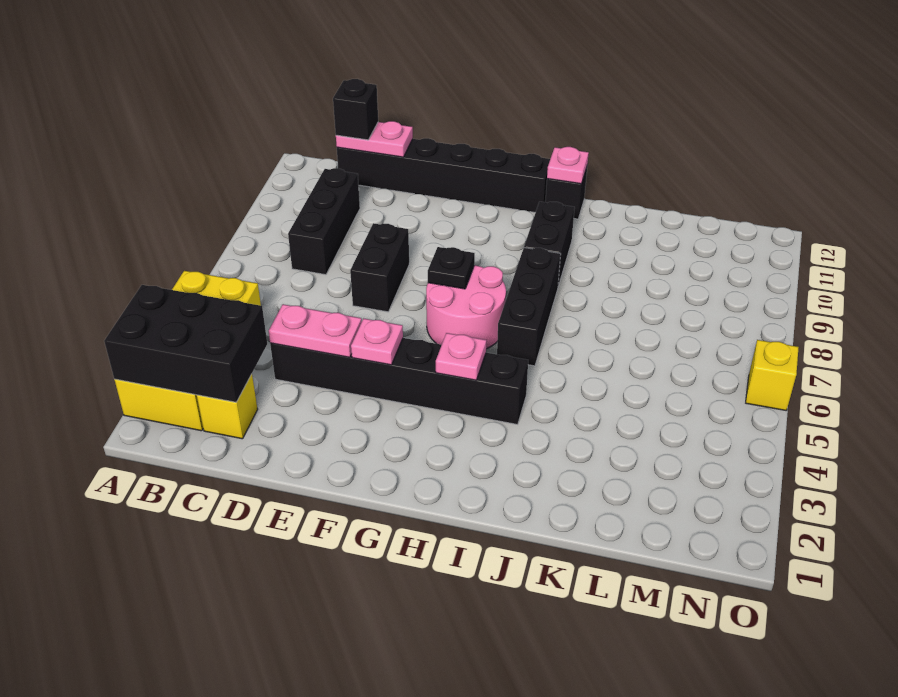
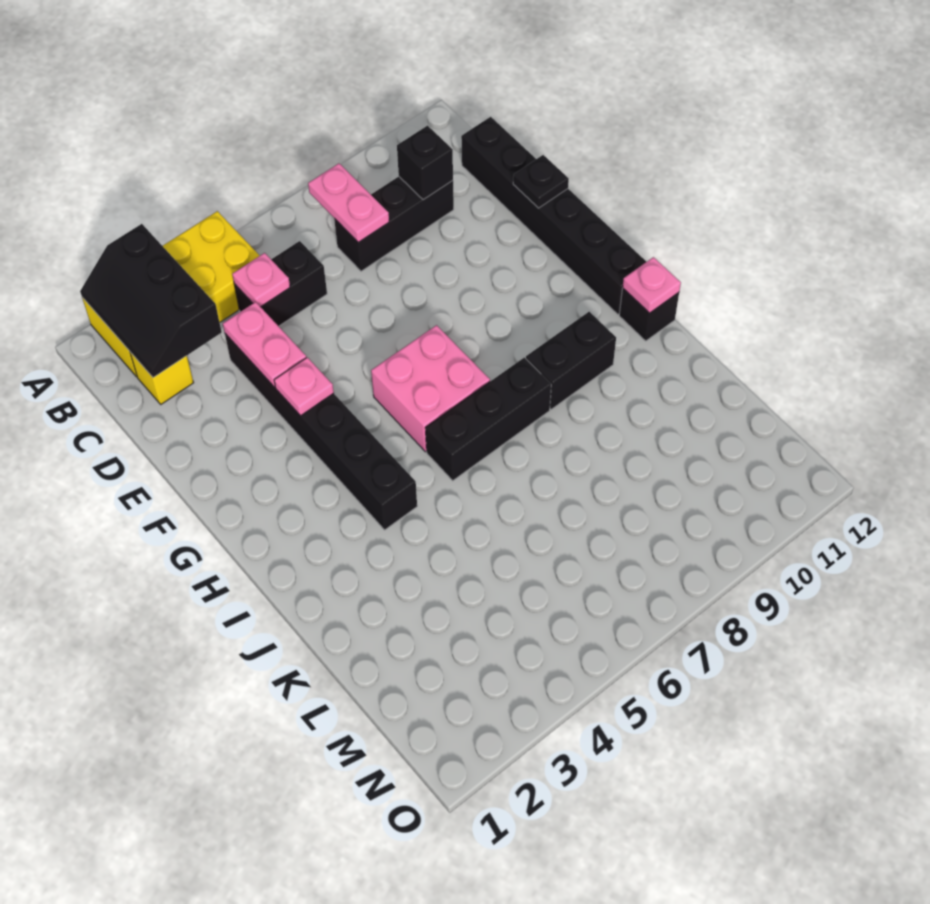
black 2x3 brick [104,285,267,402] -> black 2x3 slope [80,224,222,378]
pink 1x2 plate [336,121,413,157] -> pink 1x2 plate moved to [308,163,389,242]
black 1x1 brick [333,79,378,140] -> black 1x1 brick moved to [397,126,453,200]
black 1x2 brick [350,223,409,312] -> black 1x2 brick moved to [234,241,327,326]
pink 2x2 round brick [426,265,506,349] -> pink 2x2 brick [371,325,490,452]
black 1x1 plate [428,247,475,289] -> black 1x1 plate moved to [513,155,569,208]
pink 1x1 plate [436,333,486,380] -> pink 1x1 plate moved to [232,253,290,307]
yellow 1x1 brick [746,340,799,410] -> none

